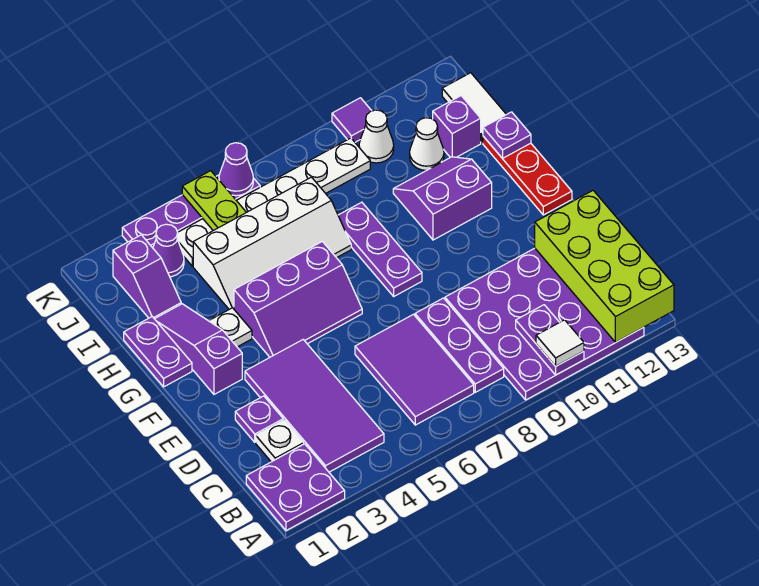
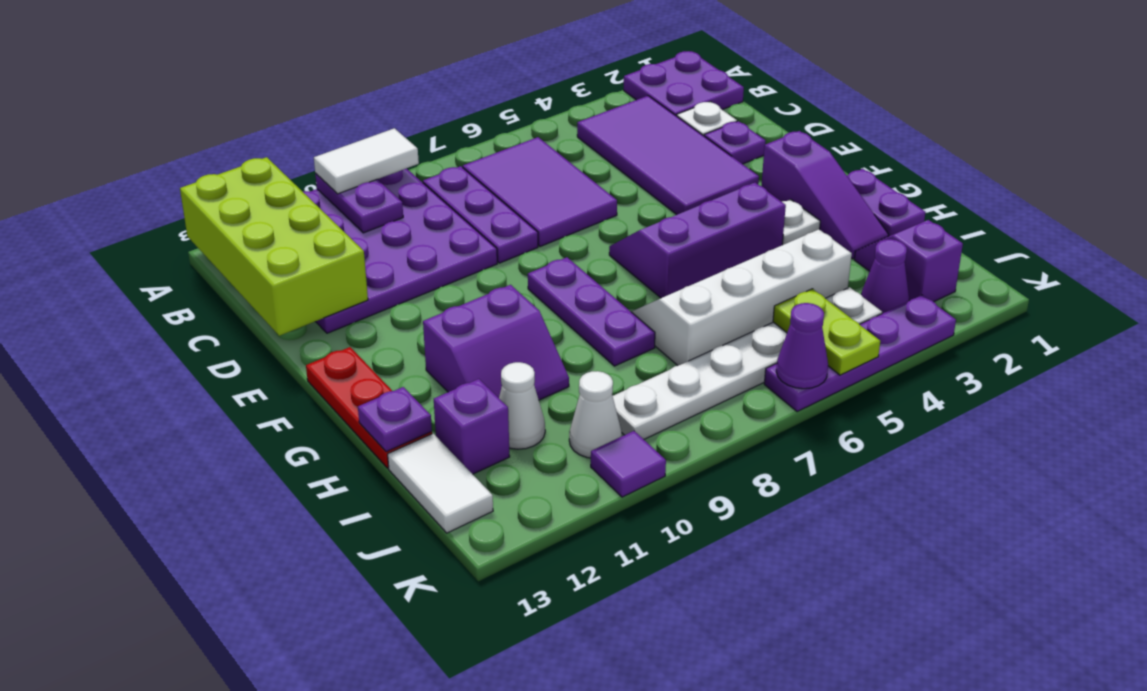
white 1x1 tile [536,320,584,366] -> white 1x2 tile [314,128,419,194]

